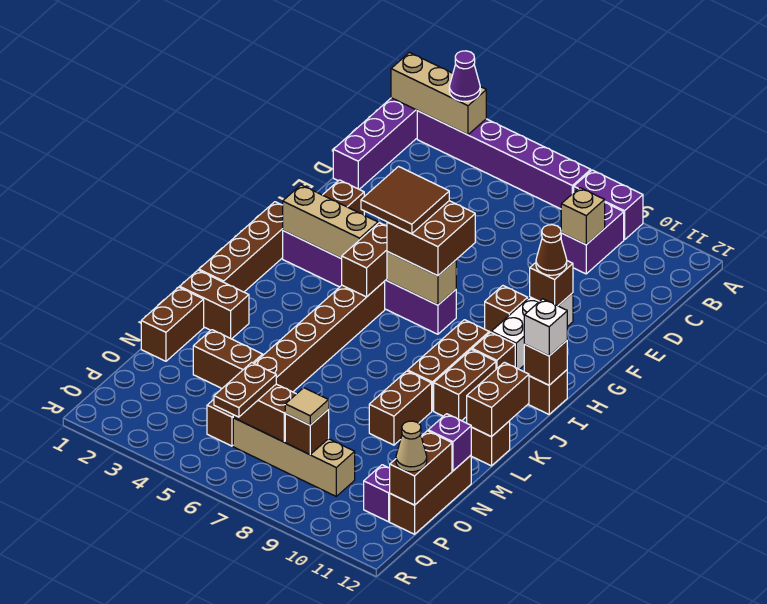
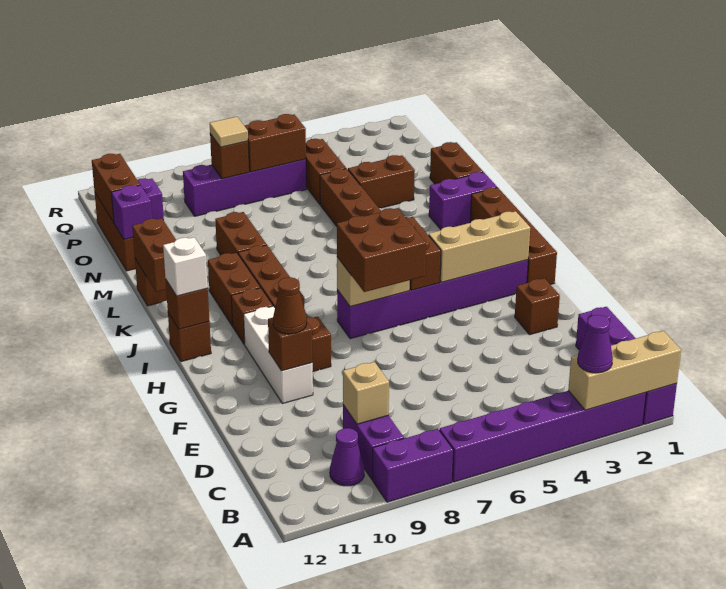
none -> purple 1x1 cone [330,428,364,486]
brown 2x2 tile [361,167,449,234] -> none
brown 1x2 brick [180,270,249,339] -> purple 1x2 brick [429,172,497,230]
tan 1x4 brick [233,418,355,496] -> purple 1x4 brick [183,159,307,216]
brown 1x2 plate [214,363,276,417] -> none
tan 1x1 cone [396,421,427,472] -> none

